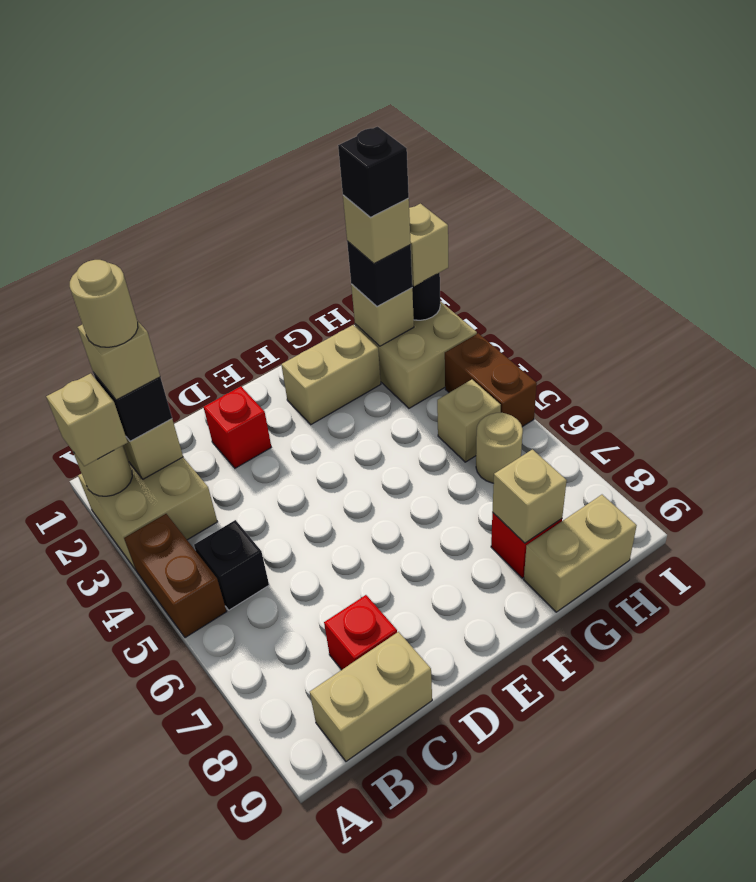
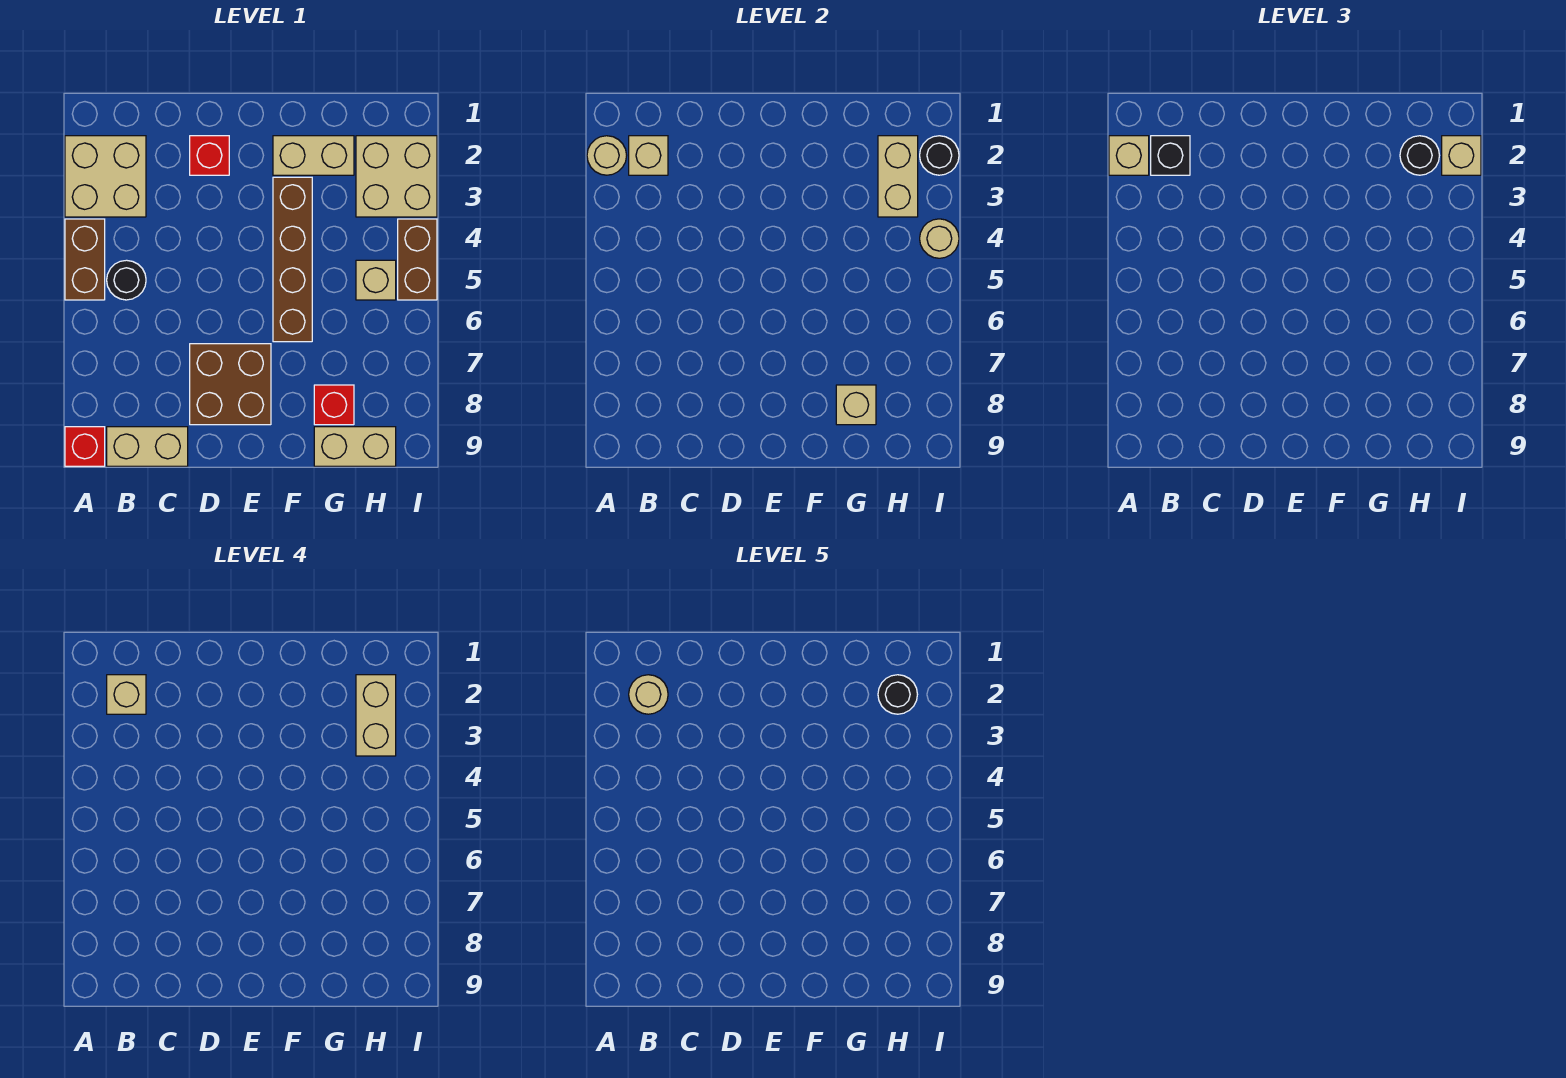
black 1x1 brick [194,520,269,610] -> black 1x1 round brick [107,260,146,300]
red 1x1 brick [324,595,397,670] -> red 1x1 brick moved to [65,427,105,466]
none -> brown 2x2 brick [190,344,271,425]
none -> brown 1x4 brick [273,177,312,342]
tan 1x1 brick [351,284,414,346] -> tan 1x2 brick [878,136,918,217]
black 1x1 brick [347,241,412,306] -> black 1x1 round brick [1400,136,1439,175]
tan 1x1 brick [343,195,411,264] -> tan 1x2 brick [356,675,396,756]
black 1x1 brick [338,127,409,217] -> black 1x1 round brick [878,675,917,714]
tan 1x1 round brick [476,413,523,483] -> tan 1x1 round brick moved to [920,219,959,258]

